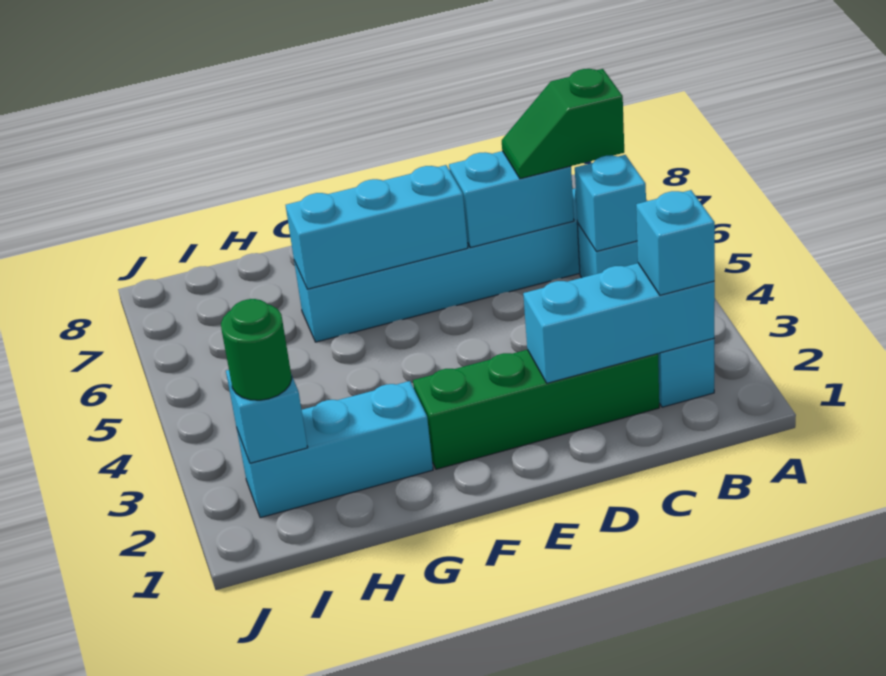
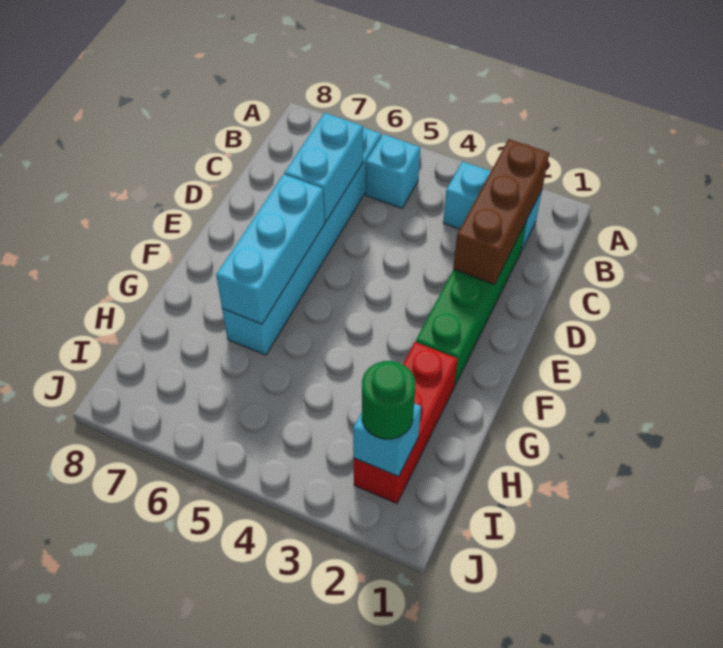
cyan 1x3 brick [523,263,715,383] -> brown 1x3 brick [453,139,549,284]
cyan 1x1 brick [636,190,715,295] -> none
cyan 1x1 brick [575,155,646,251] -> none
green 1x2 slope [502,69,624,179] -> none
cyan 1x3 brick [237,381,433,518] -> red 1x3 brick [354,342,458,503]

